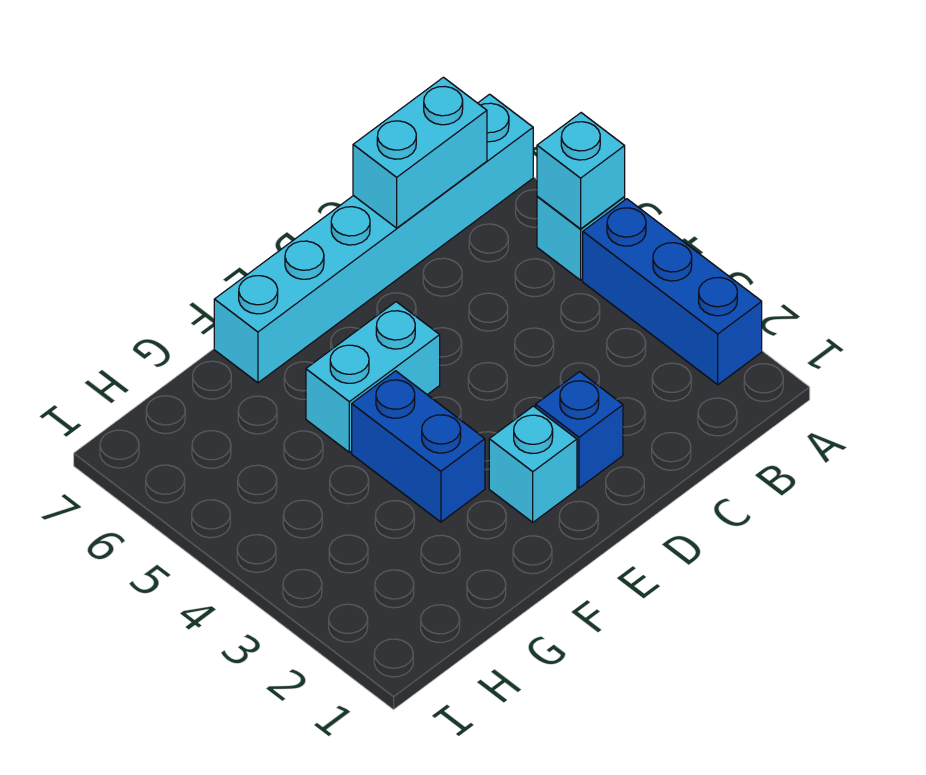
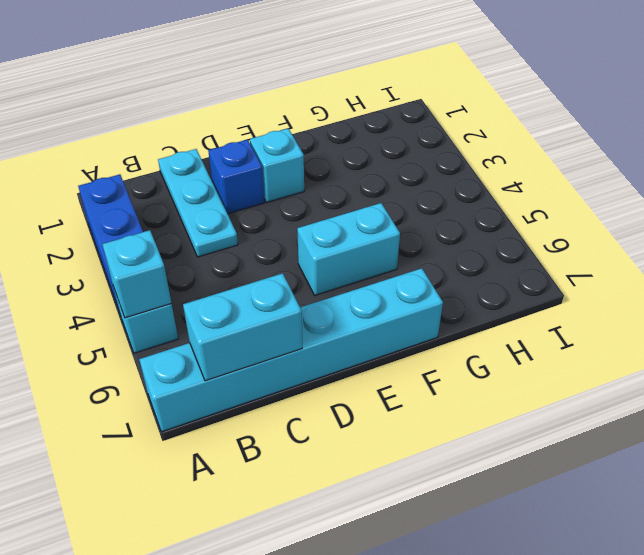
none -> cyan 1x3 plate [158,149,238,257]
blue 1x2 brick [352,371,485,522] -> none

